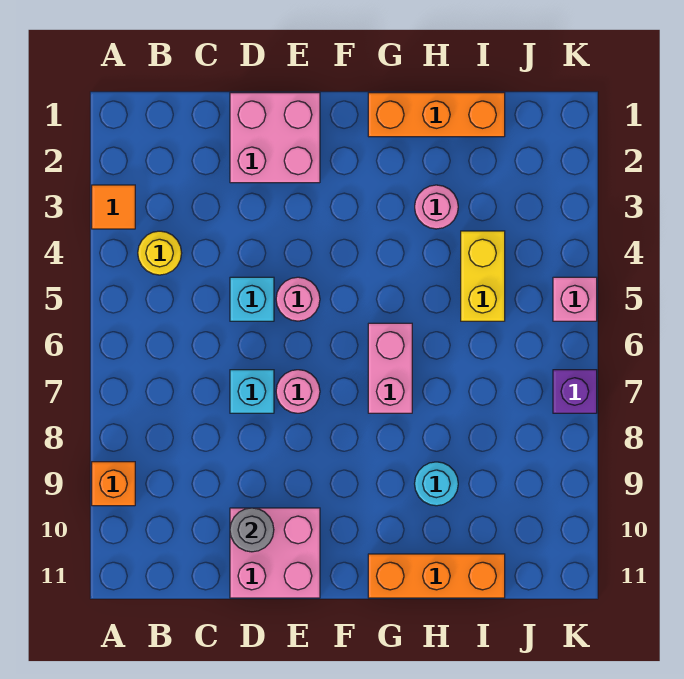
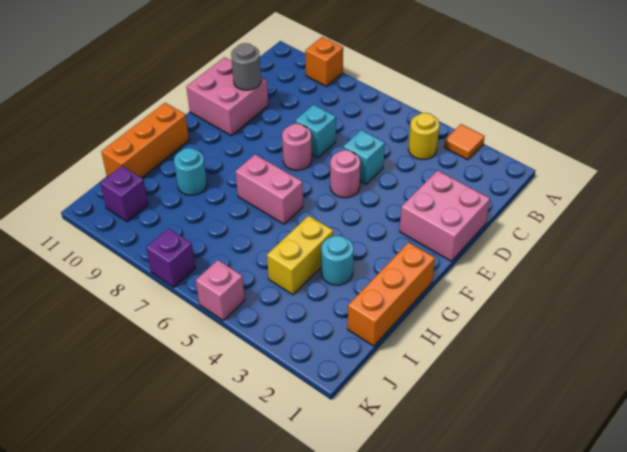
pink 1x1 round brick [415,185,458,229] -> cyan 1x1 round brick [321,236,354,285]
yellow 1x2 brick [461,231,505,321] -> yellow 1x2 brick turned to [267,216,333,295]
none -> purple 1x1 brick [100,166,148,222]

